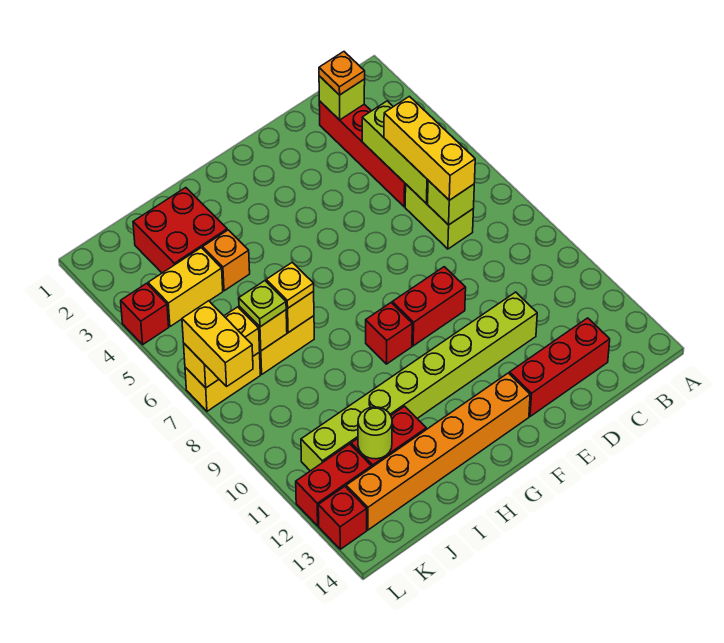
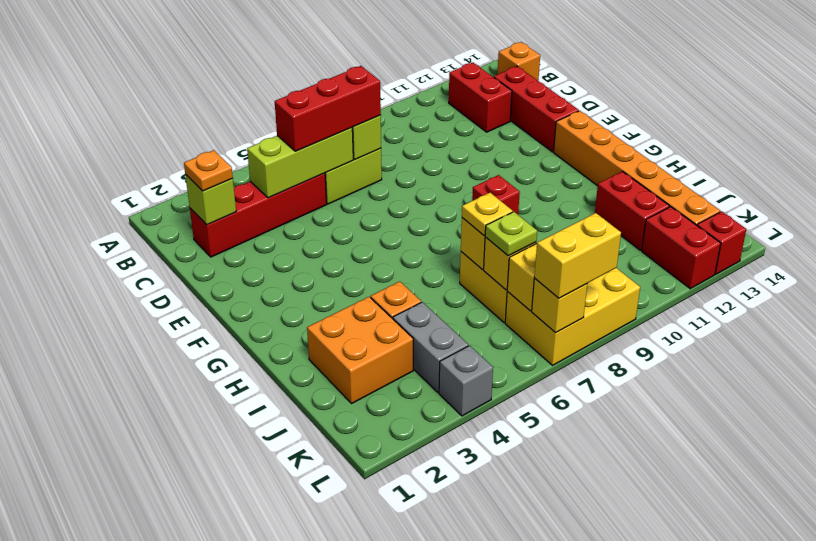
none -> orange 1x1 brick [498,42,540,81]
yellow 1x3 brick [384,96,475,200] -> red 1x3 brick [275,66,381,151]
lime 1x8 brick [301,292,537,471] -> none
red 1x2 brick [392,267,466,346] -> red 1x2 brick moved to [449,63,512,132]
red 2x2 brick [133,188,227,273] -> orange 2x2 brick [307,297,413,404]
yellow 1x2 brick [148,248,223,326] -> grey 1x2 brick [393,302,468,393]
lime 1x1 round brick [358,407,392,459] -> none
yellow 1x2 brick [185,352,260,411] -> yellow 2x3 brick [505,268,640,365]
red 1x1 brick [121,283,169,344] -> grey 1x1 brick [439,346,493,416]

